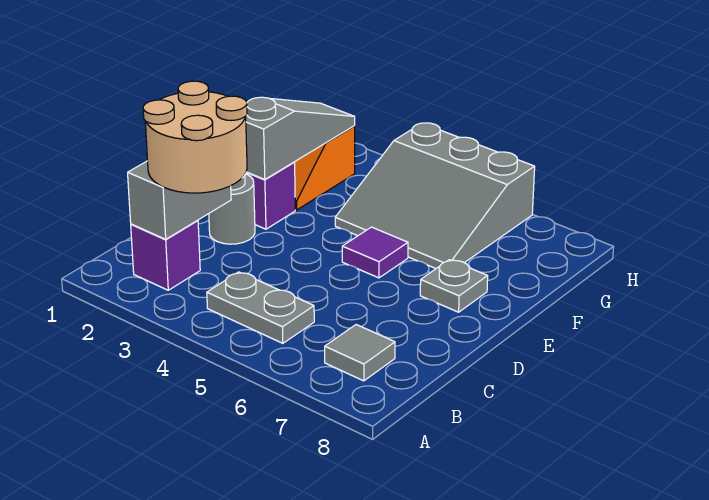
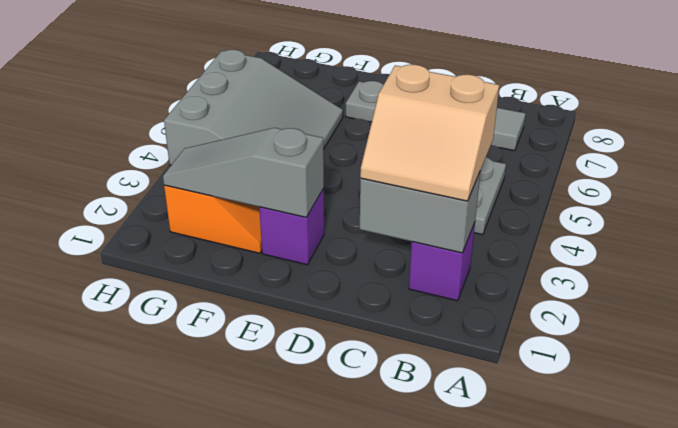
tan 2x2 round brick [143,81,247,193] -> tan 2x2 slope [360,65,499,201]
grey 1x1 round brick [209,174,255,244] -> none
purple 1x1 tile [342,227,408,278] -> none

